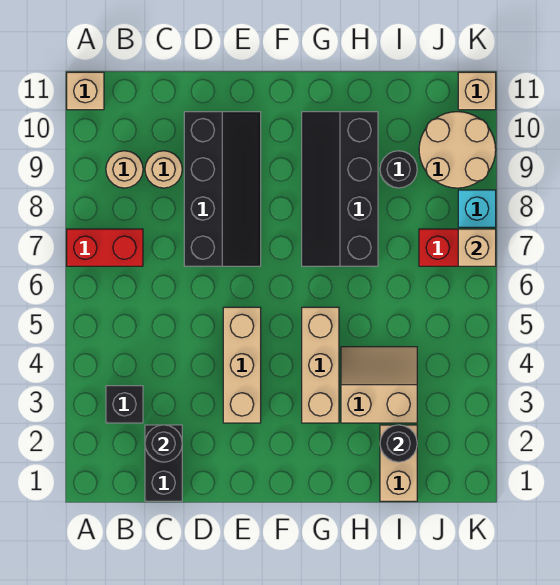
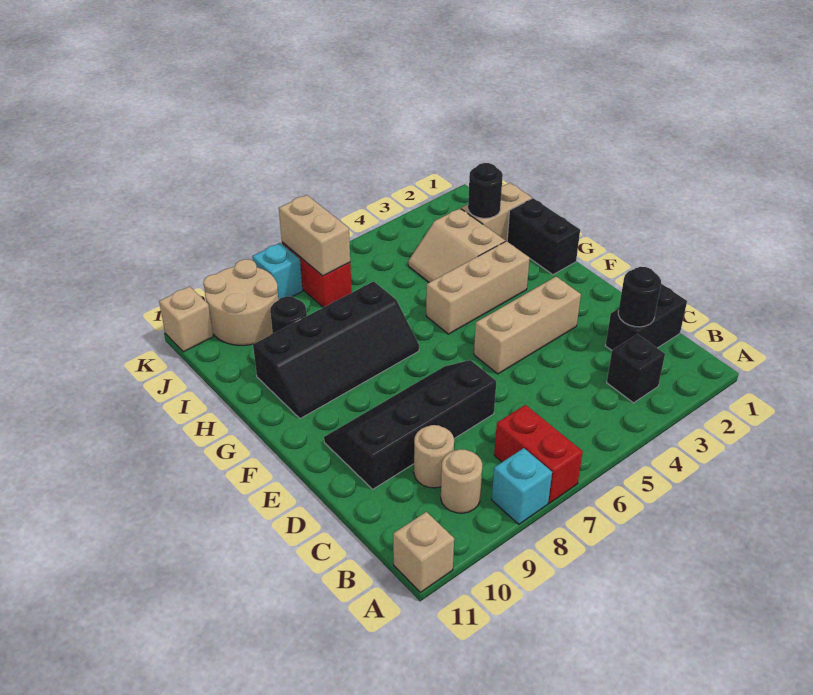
none -> cyan 1x1 brick [491,448,552,524]
none -> black 1x2 brick [507,198,580,275]
tan 1x1 brick [458,229,496,266] -> tan 1x2 brick [279,195,350,276]

